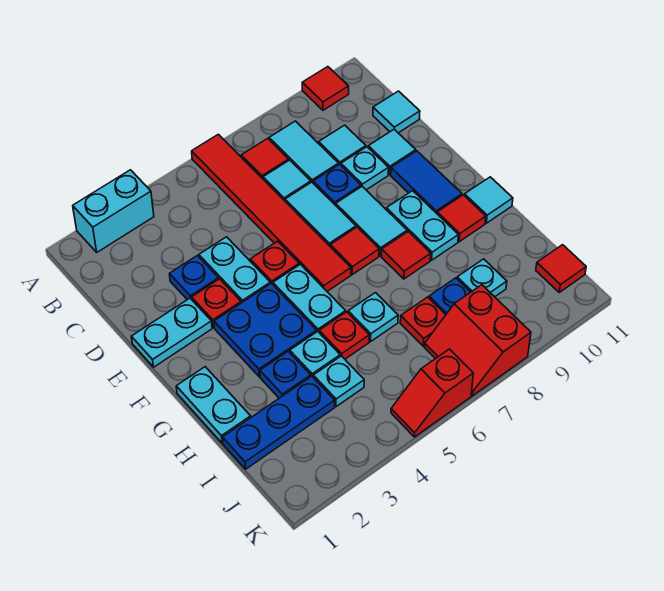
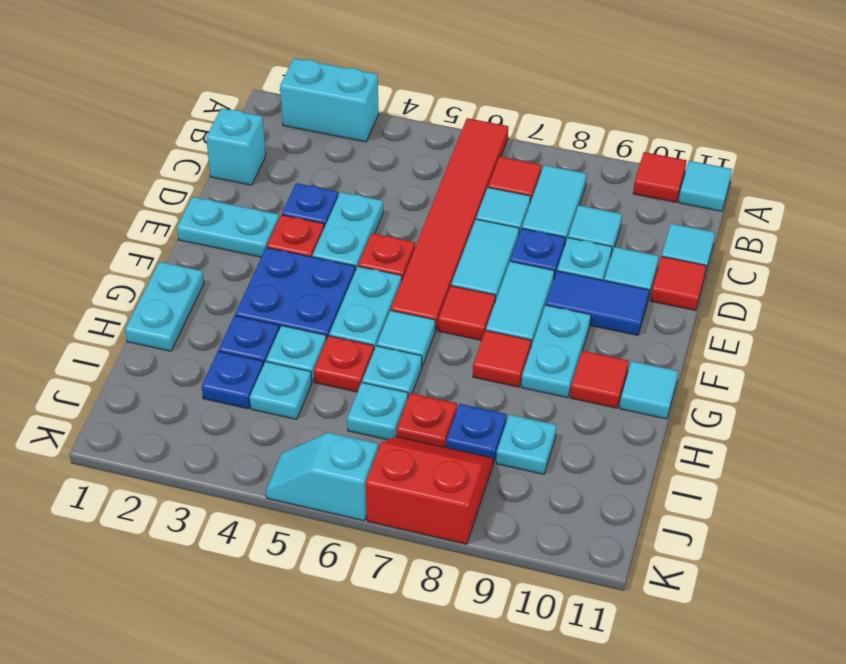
none -> cyan 1x1 tile [679,161,732,211]
none -> cyan 1x1 brick [206,108,266,185]
blue 1x2 tile [391,151,462,213] -> blue 1x2 tile turned to [546,271,649,335]
none -> cyan 1x1 tile [377,310,436,366]
blue 1x3 plate [223,376,335,469] -> blue 1x1 plate [202,351,263,409]
none -> cyan 1x1 plate [347,383,408,440]
red 2x2 slope [424,285,531,396] -> red 2x2 slope turned to [366,437,493,544]
red 1x1 tile [536,245,586,292] -> red 1x1 tile moved to [651,256,706,311]
red 1x2 slope [391,349,473,437] -> cyan 1x2 slope [266,432,378,521]

